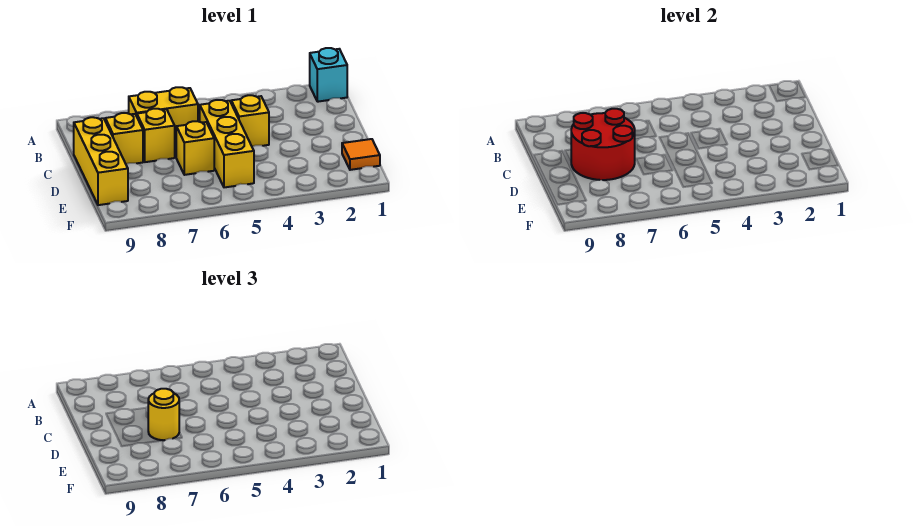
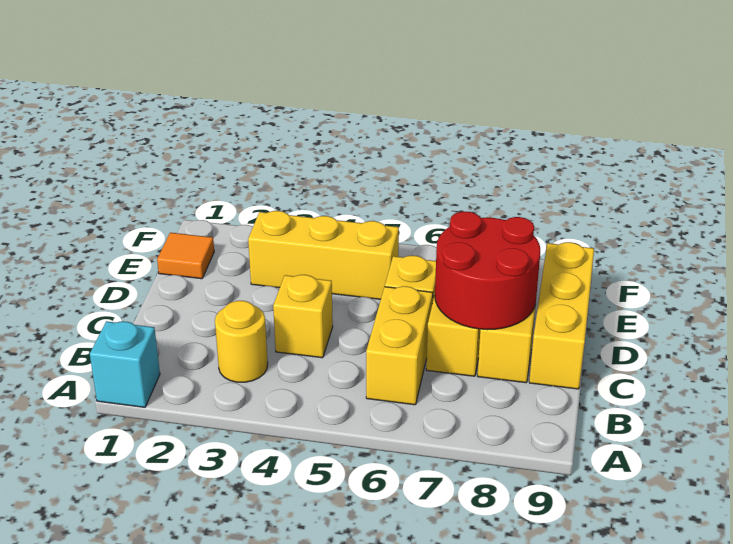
yellow 1x2 brick [129,87,198,140] -> yellow 1x2 brick turned to [366,286,433,405]
yellow 1x3 brick [200,100,254,187] -> yellow 1x3 brick turned to [248,211,399,299]
yellow 1x1 round brick [148,389,179,440] -> yellow 1x1 round brick moved to [215,301,268,382]

